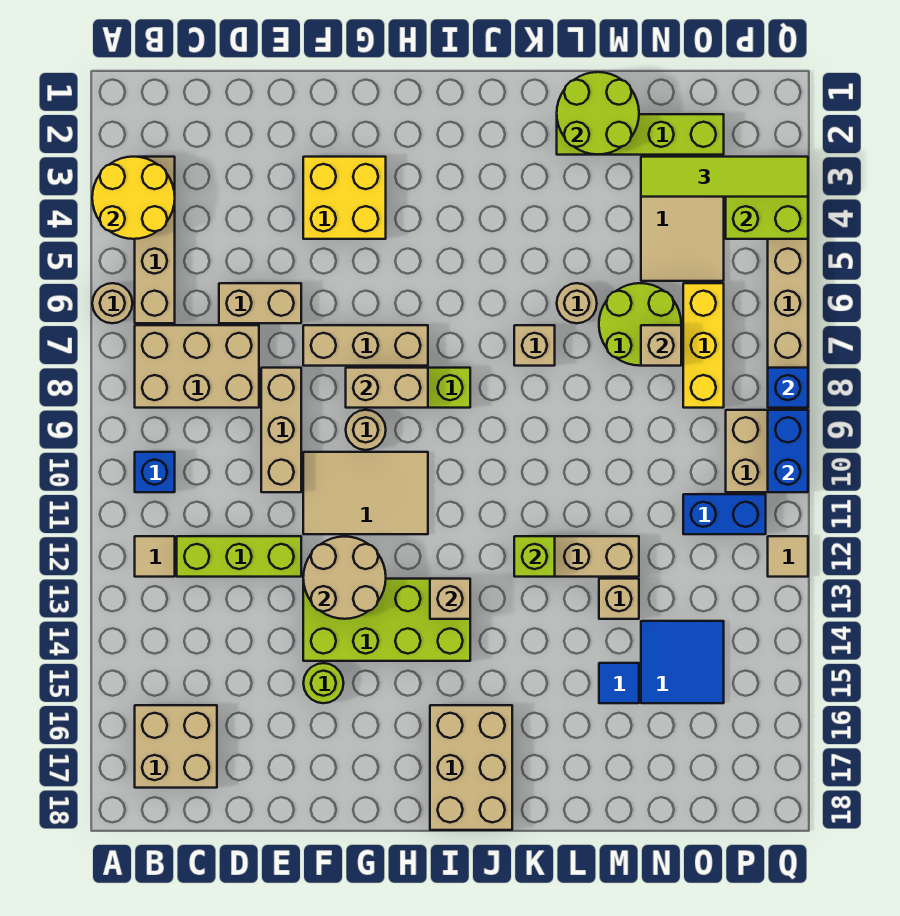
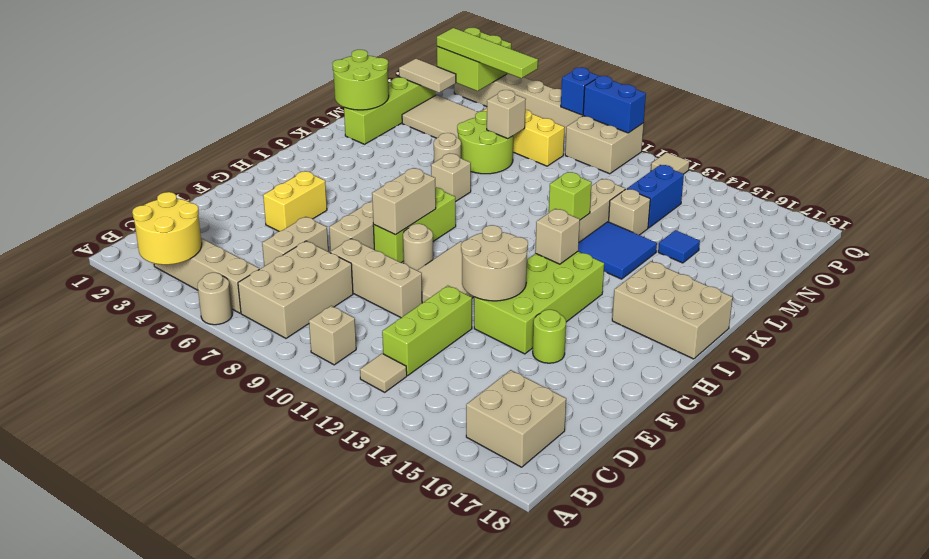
blue 1x1 brick [135,452,175,492] -> tan 1x1 brick [309,306,356,365]
yellow 2x2 brick [303,157,386,239] -> yellow 1x2 brick [263,171,327,231]
lime 1x4 tile [641,157,808,197] -> lime 1x4 tile turned to [437,28,538,78]
blue 2x2 tile [641,621,724,703] -> blue 2x2 tile moved to [578,222,657,279]
none -> tan 1x2 tile [399,59,456,93]
blue 1x2 brick [683,494,766,534] -> blue 1x2 brick moved to [627,165,684,228]

